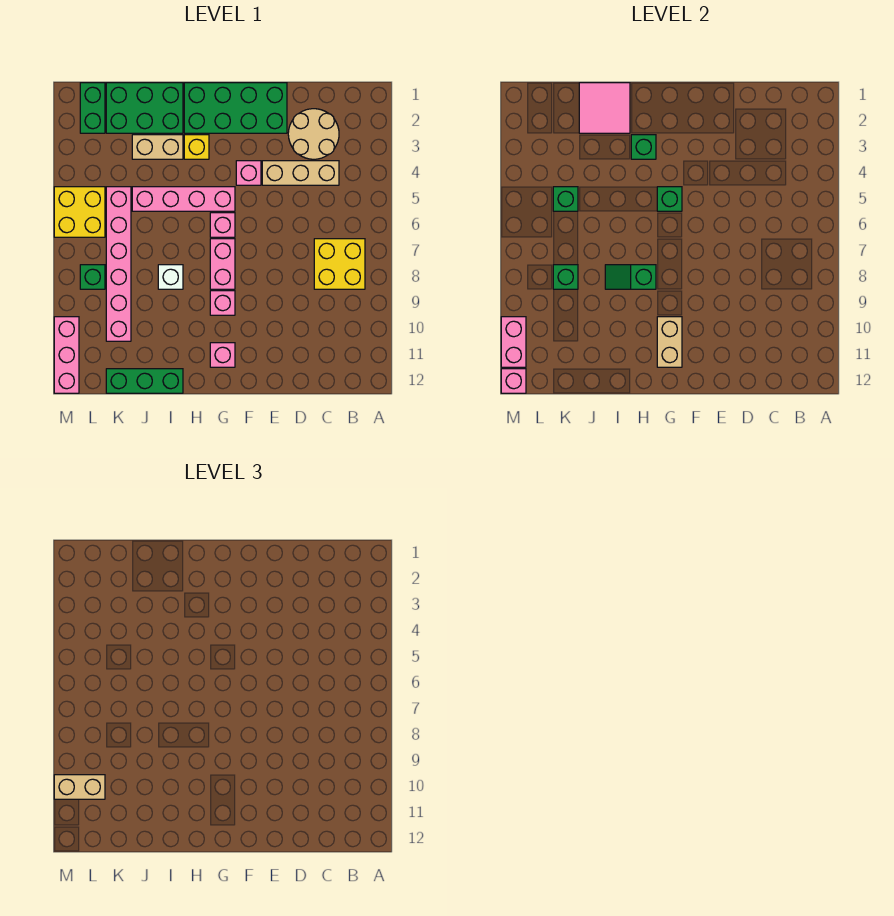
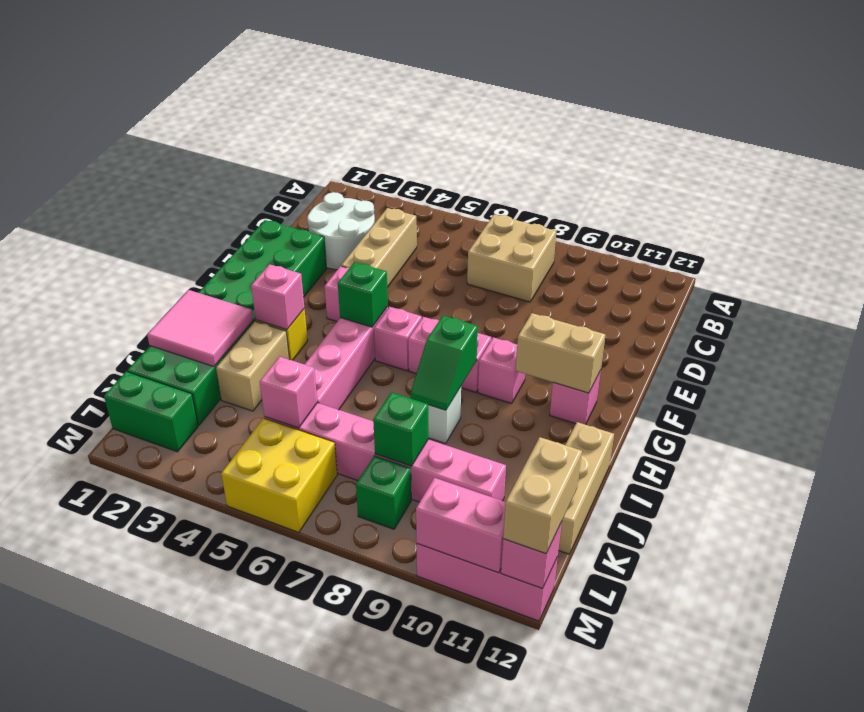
yellow 2x2 brick [314,239,365,289] -> tan 2x2 brick [467,214,556,302]
tan 2x2 round brick [288,109,339,159] -> white 2x2 round brick [307,192,375,270]
green 1x1 brick [631,135,656,159] -> pink 1x1 brick [251,264,304,330]
green 1x3 brick [106,369,183,393] -> tan 1x3 brick [558,422,614,554]
green 1x1 brick [553,187,578,211] -> pink 1x1 brick [260,357,317,428]
tan 1x2 brick [54,775,105,799] -> tan 1x2 brick moved to [503,437,582,554]

